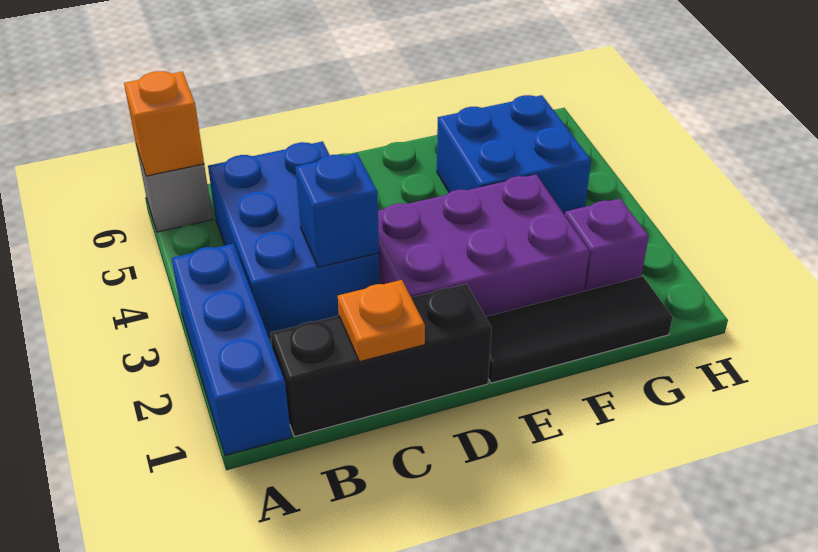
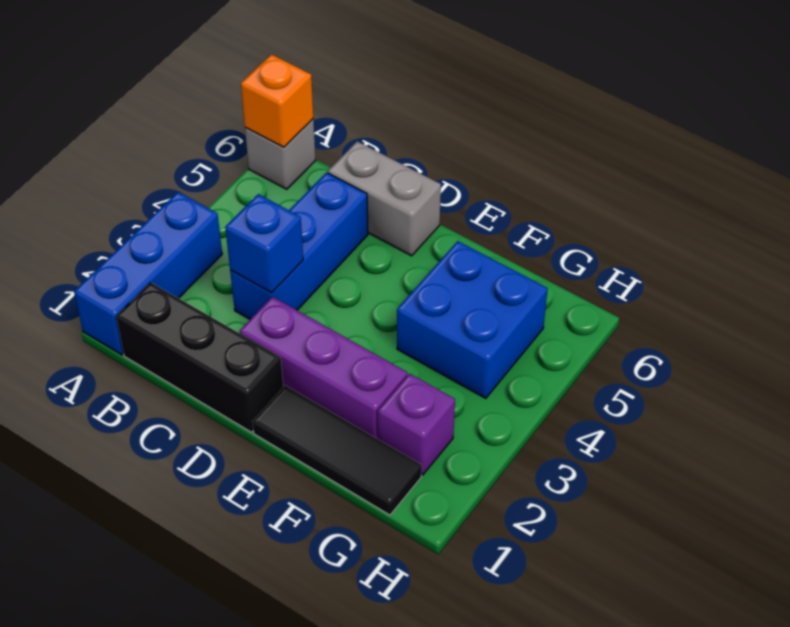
blue 2x3 brick [208,141,380,337] -> blue 1x3 brick [230,173,368,319]
orange 1x1 plate [338,280,425,362] -> none
none -> grey 1x2 brick [328,141,441,256]
purple 2x3 brick [378,175,589,317] -> purple 1x3 brick [240,297,407,439]

